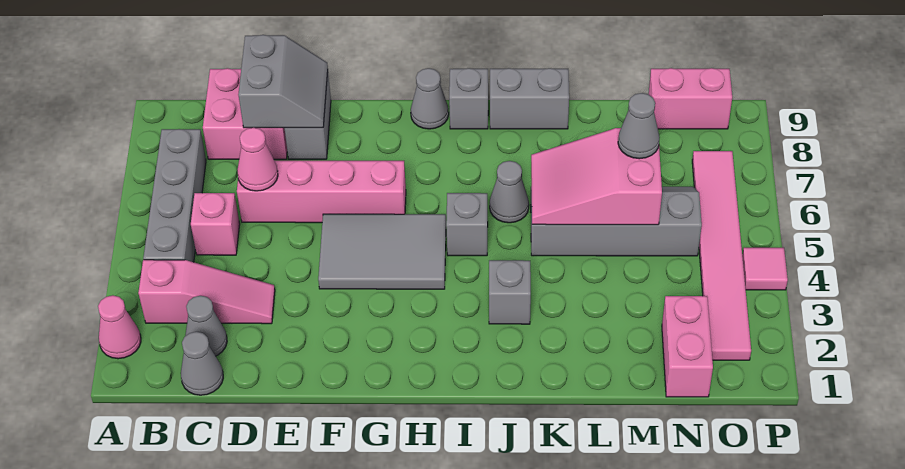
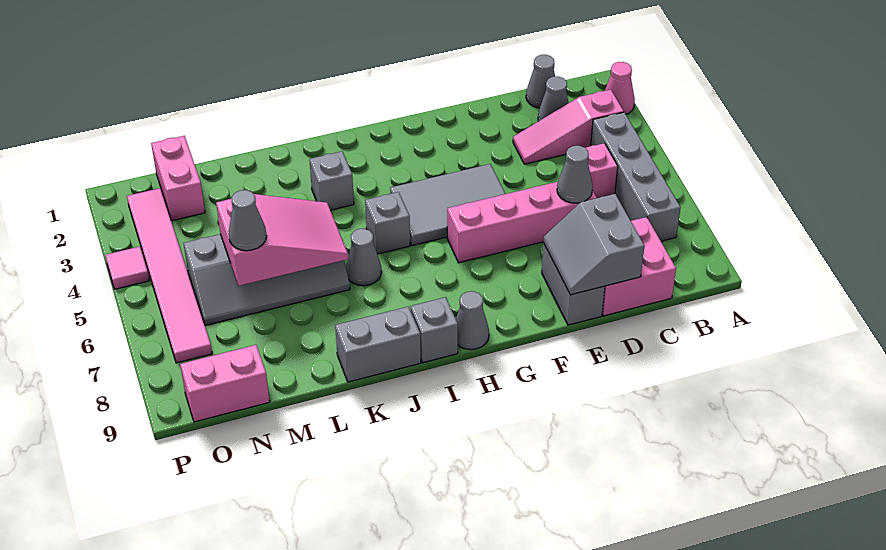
pink 1x1 cone [237,128,278,191] -> grey 1x1 cone [557,146,593,203]

